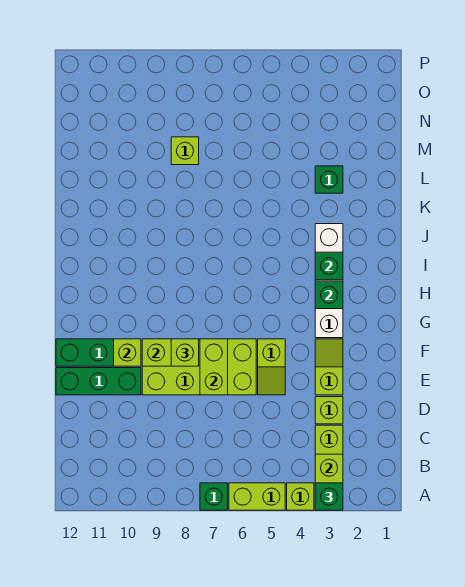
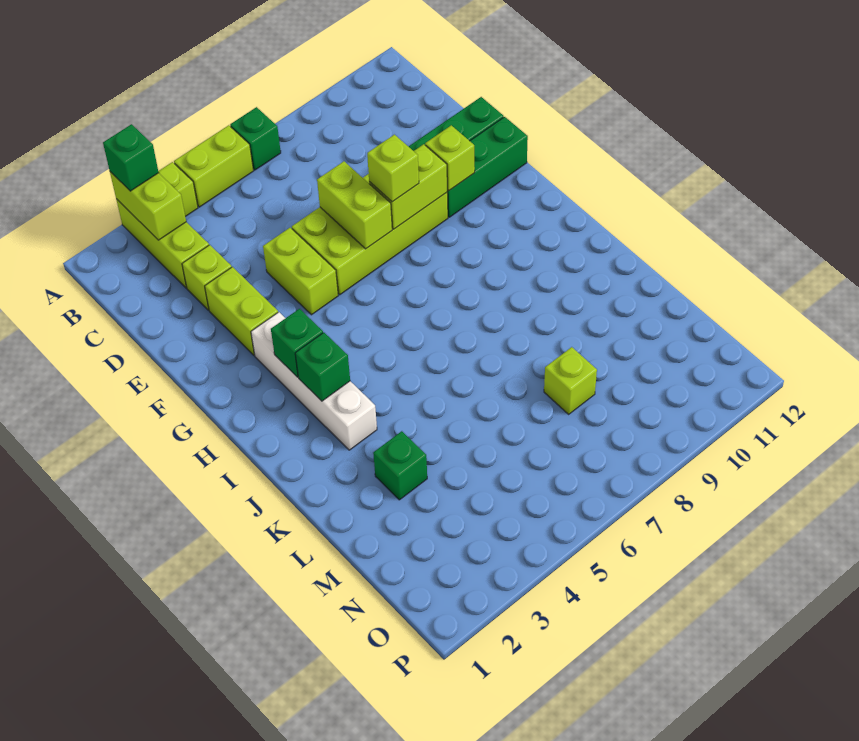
lime 1x2 slope [315,339,343,395] -> lime 1x2 brick [205,267,278,355]
lime 1x2 slope [258,339,285,395] -> lime 1x2 brick [263,228,338,315]

